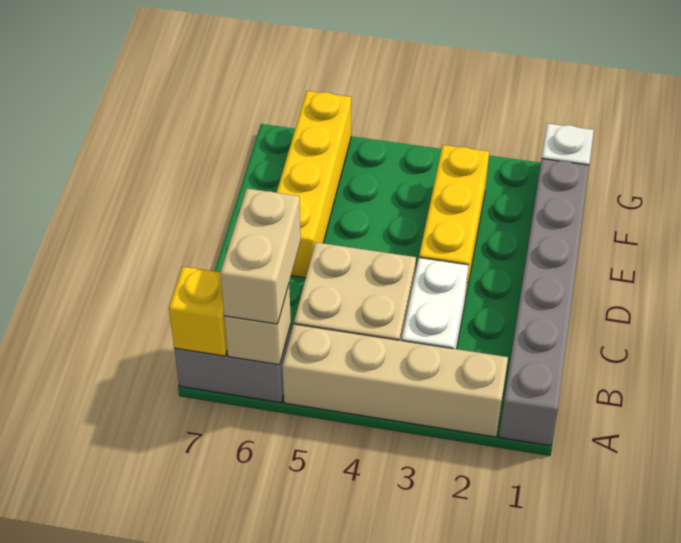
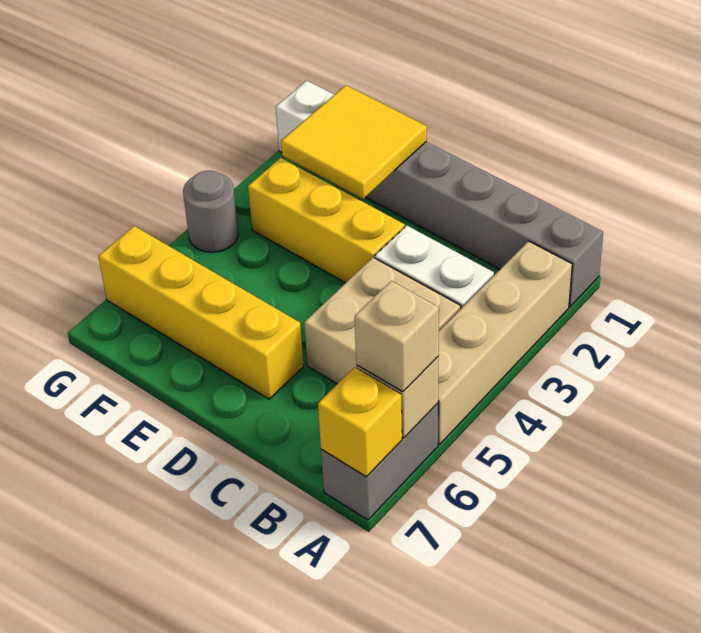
tan 1x2 brick [220,188,301,324] -> tan 1x1 brick [354,281,439,392]
none -> yellow 2x2 tile [281,85,427,199]
none -> grey 1x1 round brick [183,171,238,252]

